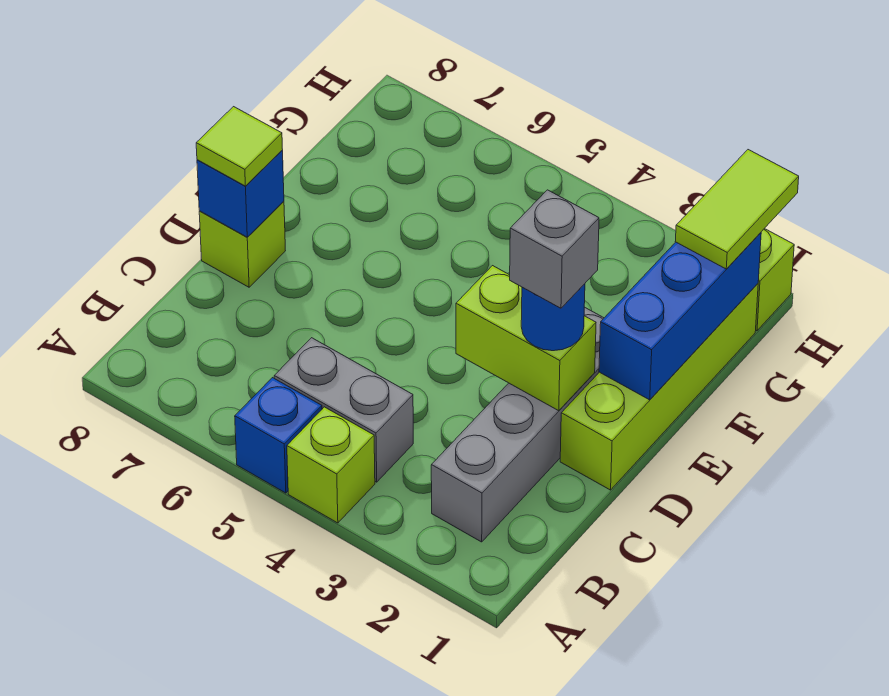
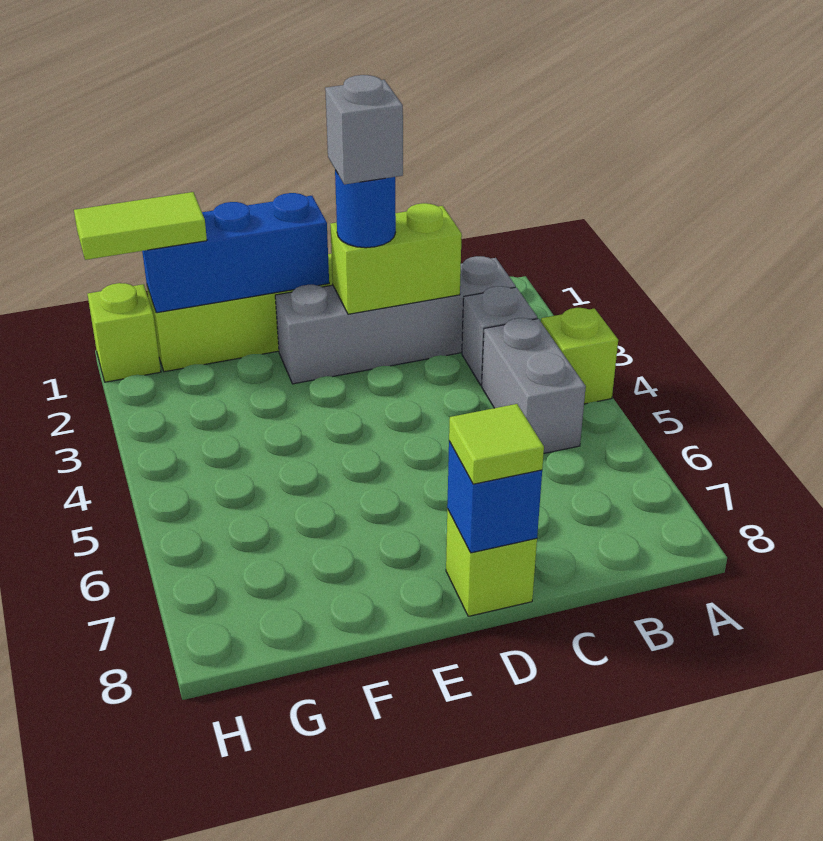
blue 1x1 brick [235,378,322,493] -> none
none -> grey 1x1 brick [462,286,537,385]
lime 1x2 brick [456,266,596,411] -> lime 1x2 brick turned to [330,203,462,314]

